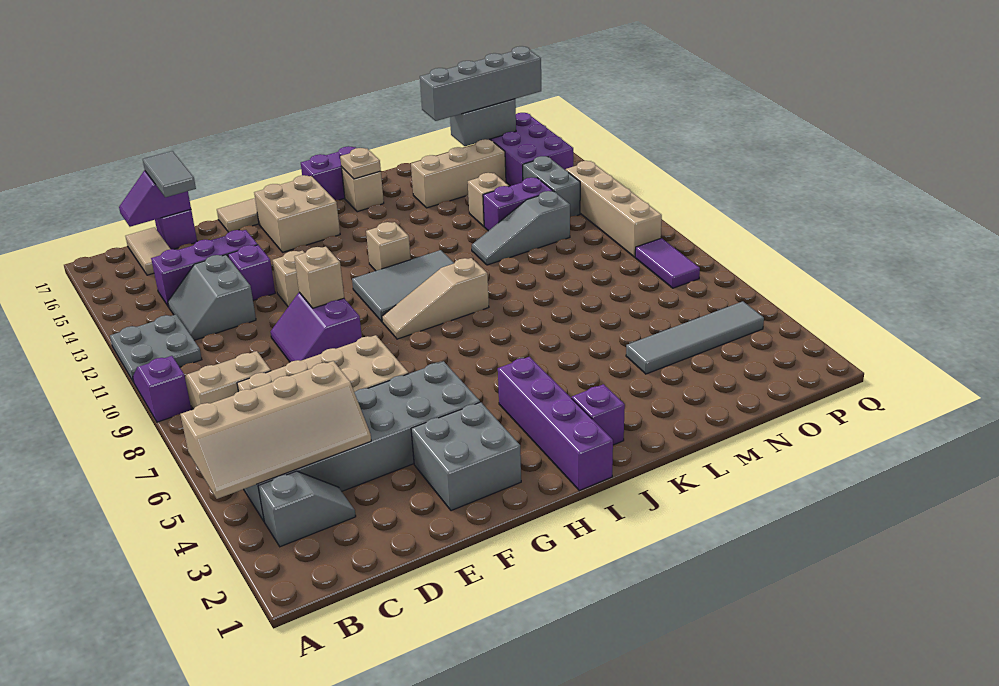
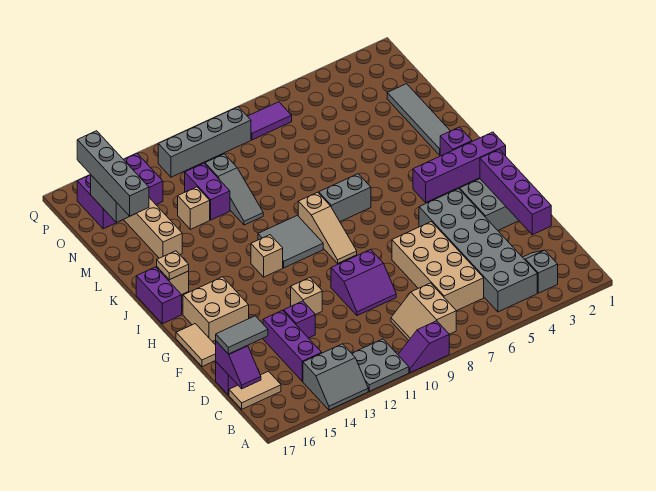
tan 2x4 slope [180,361,371,499] -> none
grey 2x2 slope [168,255,256,340] -> grey 2x2 slope moved to [303,344,368,410]
none -> purple 1x4 brick [480,150,551,235]
tan 1x1 brick [294,247,344,308] -> none
grey 2x3 tile [352,250,454,322] -> grey 2x2 tile [258,215,323,268]
grey 1x4 tile [626,301,764,374] -> grey 1x4 tile moved to [387,84,450,155]
grey 1x2 brick [523,156,580,217] -> grey 1x2 brick moved to [319,174,371,222]
tan 1x4 brick [566,161,662,257] -> grey 1x4 brick [158,107,251,177]

